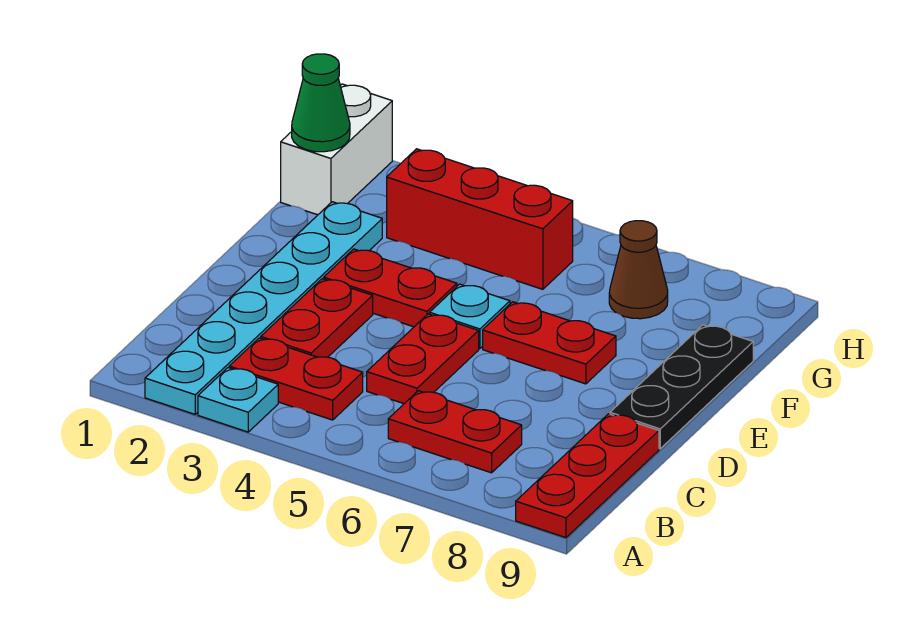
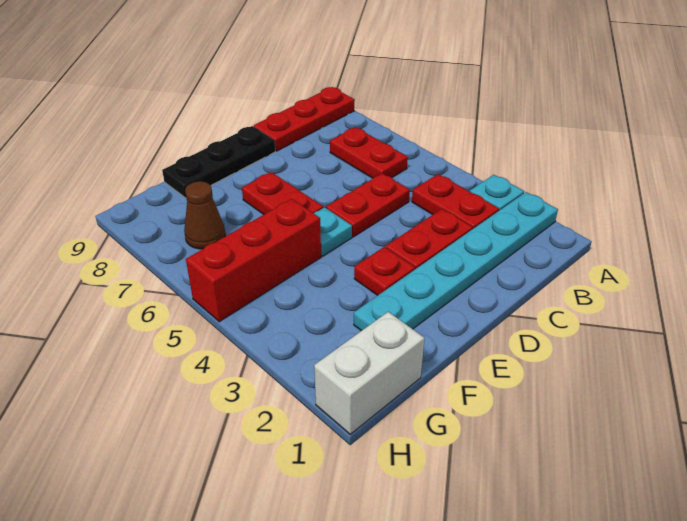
red 1x2 plate [324,249,457,327] -> red 1x1 plate [354,247,415,295]
green 1x1 cone [292,54,350,152] -> none
red 1x3 brick [387,149,573,289] -> red 1x3 brick turned to [186,199,321,322]

